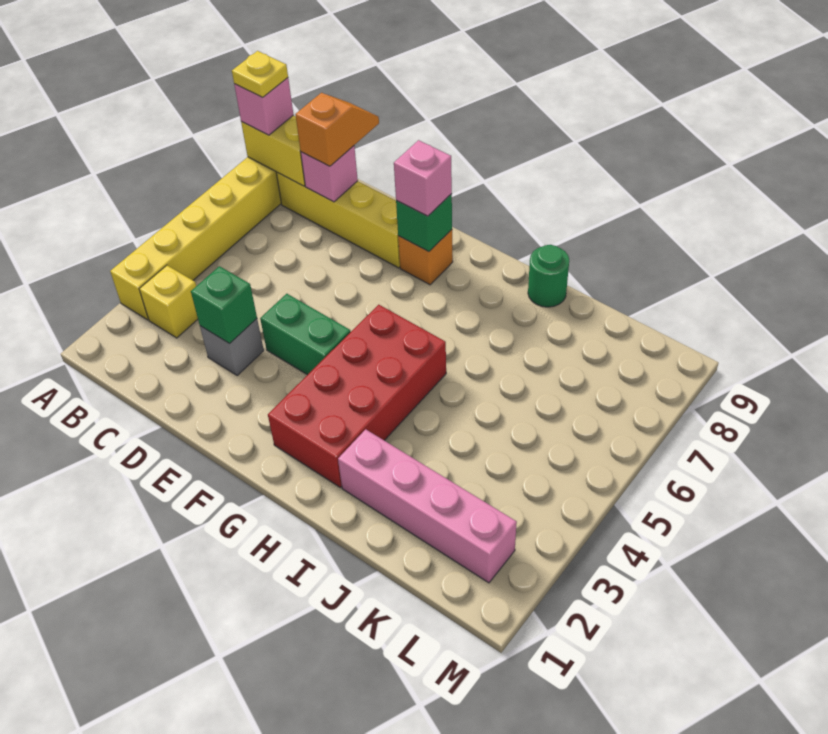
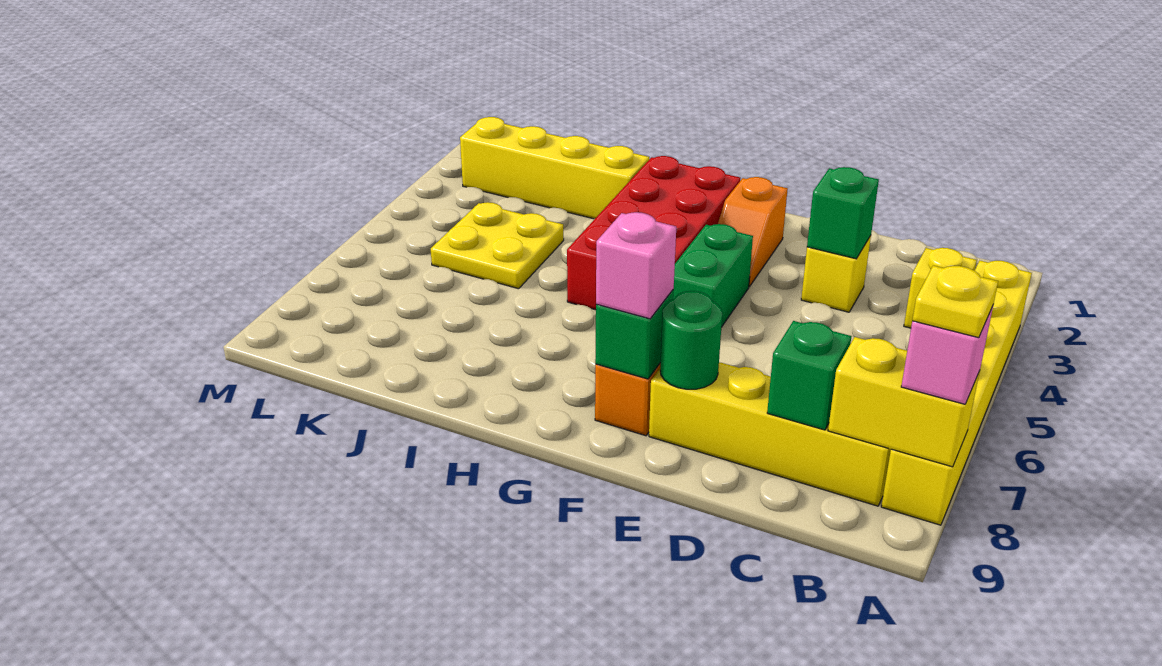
pink 1x1 brick [301,146,358,202] -> green 1x1 brick [767,321,851,430]
orange 1x2 slope [295,93,379,166] -> orange 1x2 slope moved to [718,177,788,287]
grey 1x1 brick [200,319,264,376] -> yellow 1x1 brick [801,236,871,312]
green 1x2 brick [260,294,351,375] -> green 1x2 brick turned to [673,224,753,327]
pink 1x4 brick [338,429,517,583] -> yellow 1x4 brick [460,117,649,219]
green 1x1 round brick [528,245,569,307] -> green 1x1 round brick moved to [660,291,722,389]
none -> yellow 2x2 plate [431,202,564,289]

